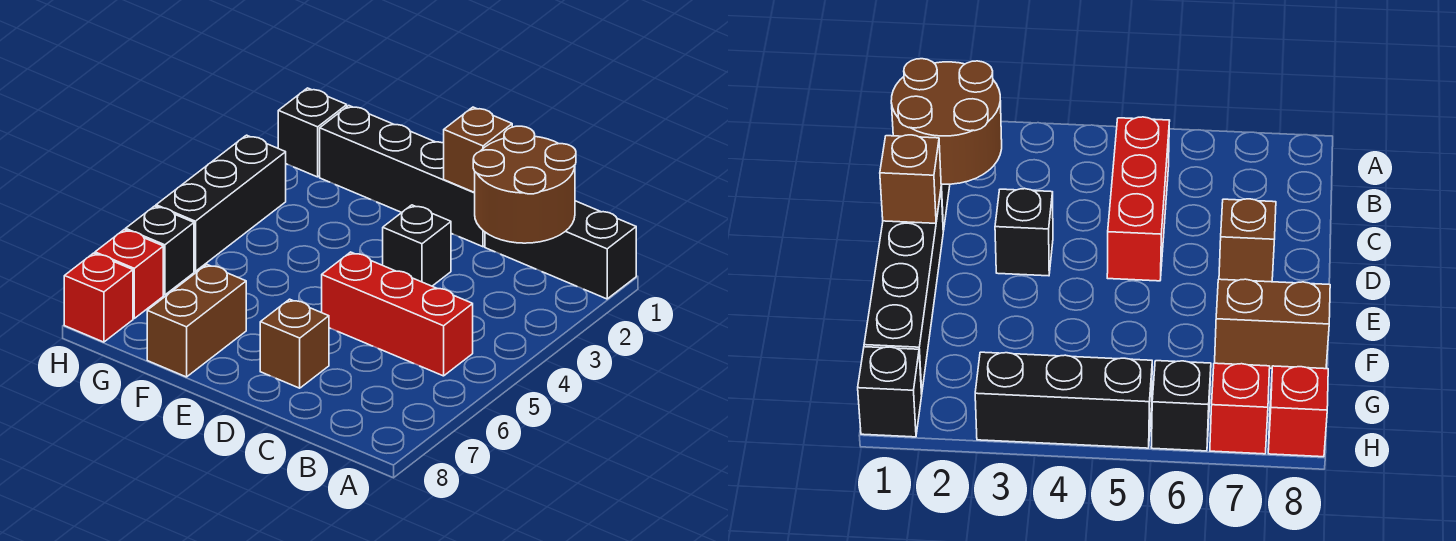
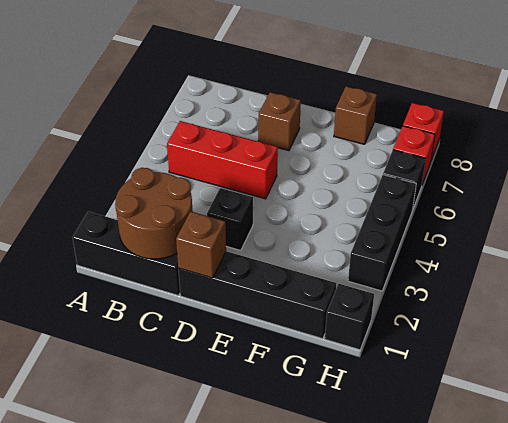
brown 1x2 brick [147,265,246,377] -> brown 1x1 brick [334,86,377,144]

